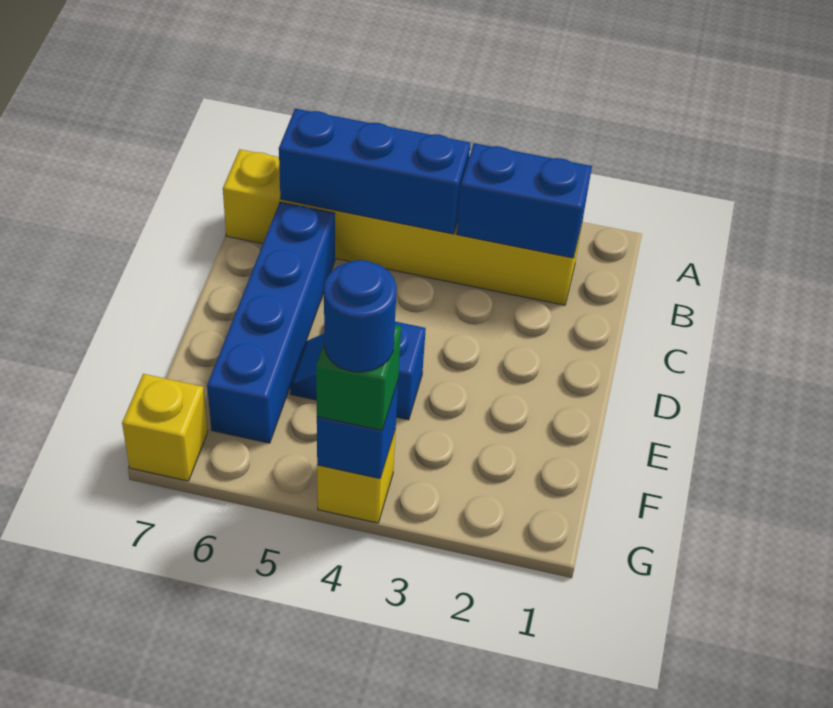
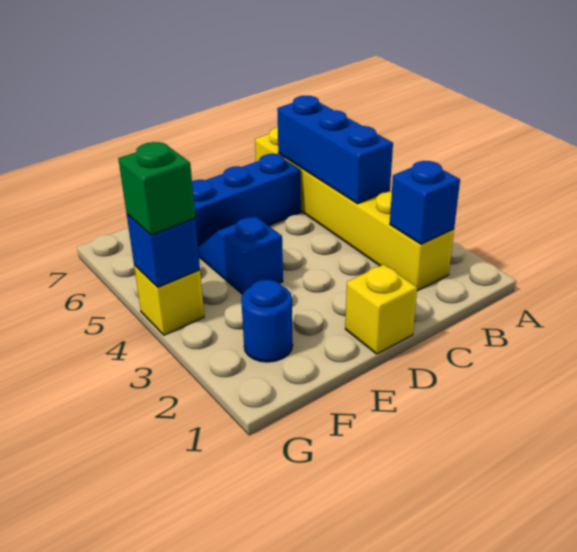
blue 1x2 brick [457,143,592,258] -> blue 1x1 brick [390,161,460,244]
blue 1x1 round brick [324,260,397,372] -> blue 1x1 round brick moved to [241,280,293,362]
yellow 1x1 brick [122,374,208,481] -> yellow 1x1 brick moved to [345,264,417,354]

